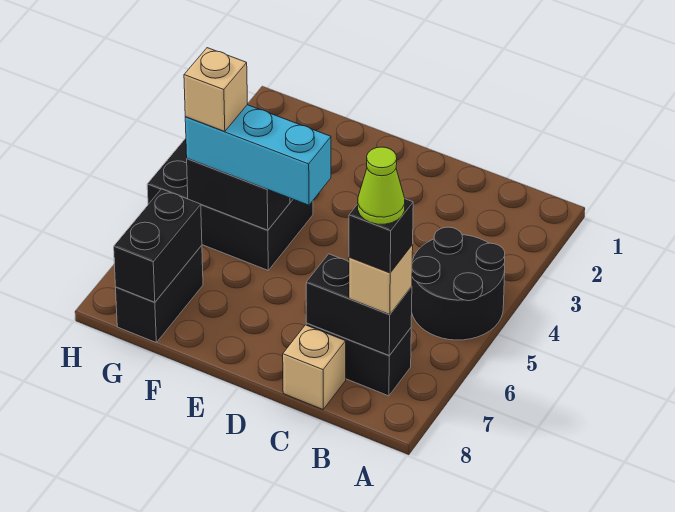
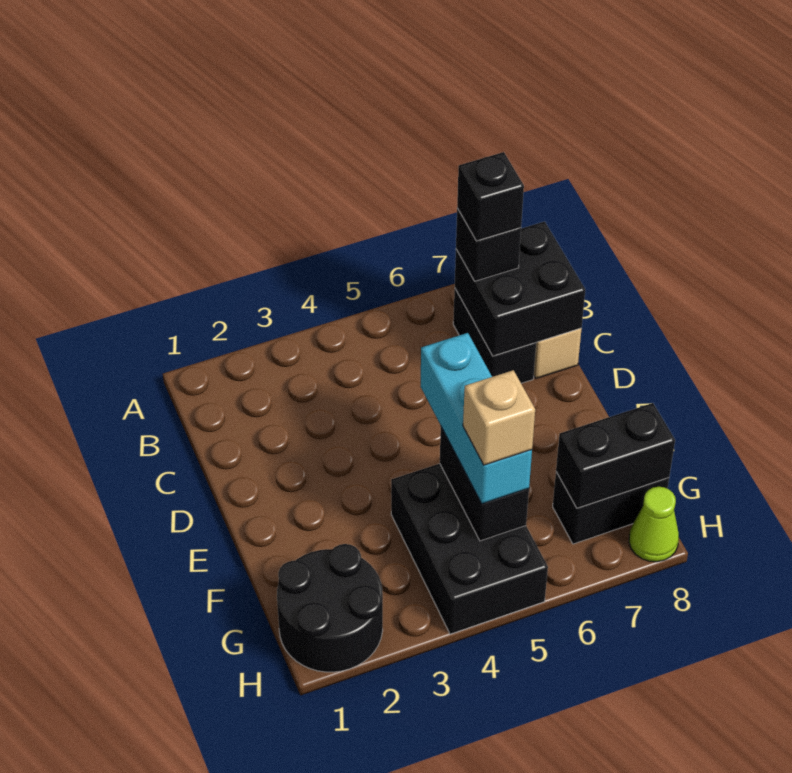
black 2x2 round brick [412,227,505,340] -> black 2x2 round brick moved to [277,544,383,672]
black 1x2 brick [306,254,412,355] -> black 2x2 brick [455,221,585,356]
tan 1x1 brick [349,245,413,315] -> black 1x1 brick [456,208,521,281]
lime 1x1 cone [358,147,405,224] -> lime 1x1 cone moved to [629,487,679,562]

